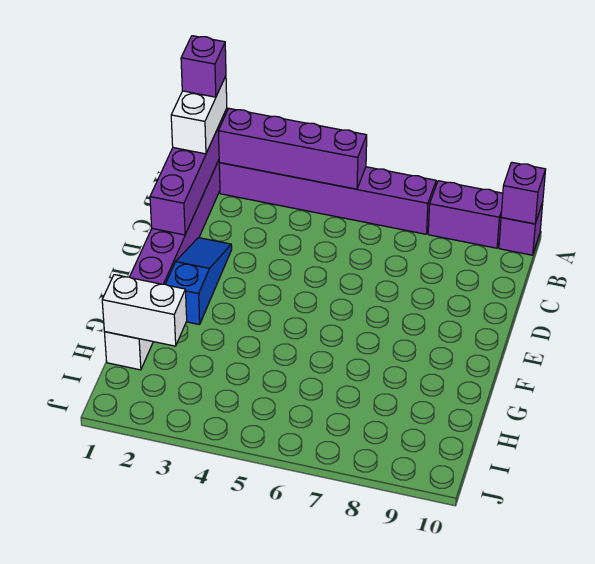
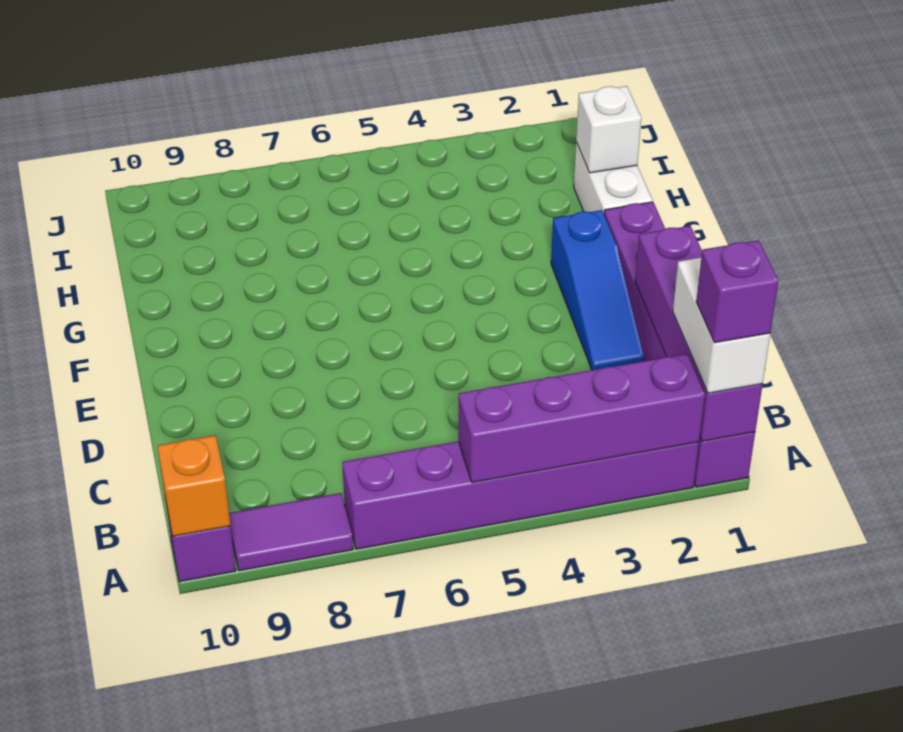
purple 1x2 brick [428,181,503,248] -> purple 1x2 tile [229,493,353,571]
purple 1x1 brick [501,162,546,224] -> orange 1x1 brick [157,435,230,536]
white 1x2 brick [102,275,187,346] -> white 1x1 brick [576,86,641,173]

